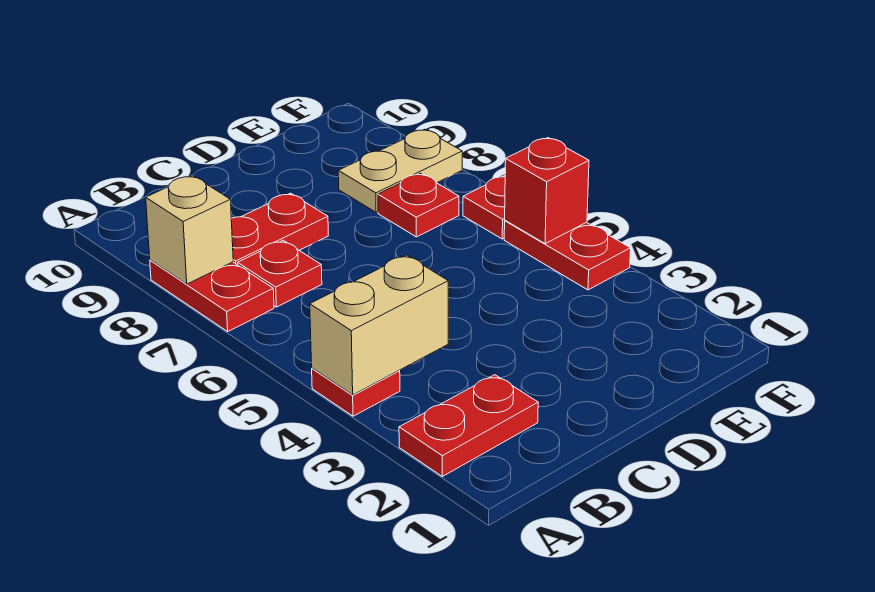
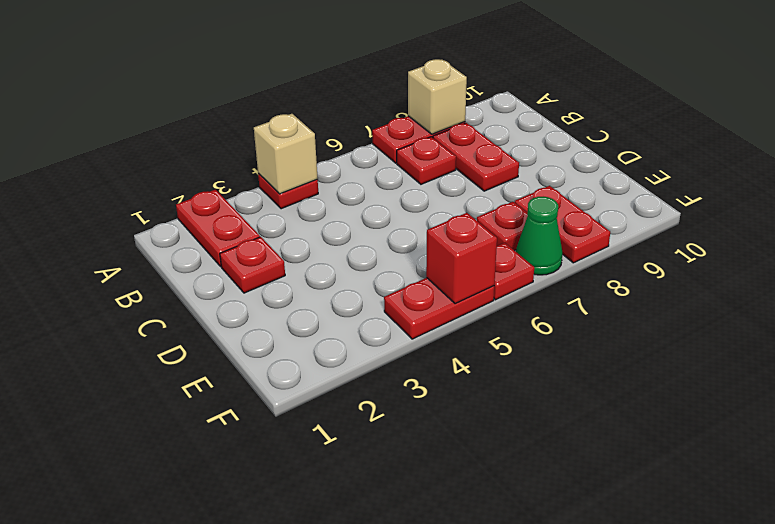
tan 1x2 brick [310,255,448,395] -> tan 1x1 brick [254,114,318,194]
none -> red 1x1 plate [220,237,285,293]
tan 1x2 plate [338,129,462,212] -> red 1x2 plate [515,186,610,263]
none -> green 1x1 cone [516,197,563,275]

